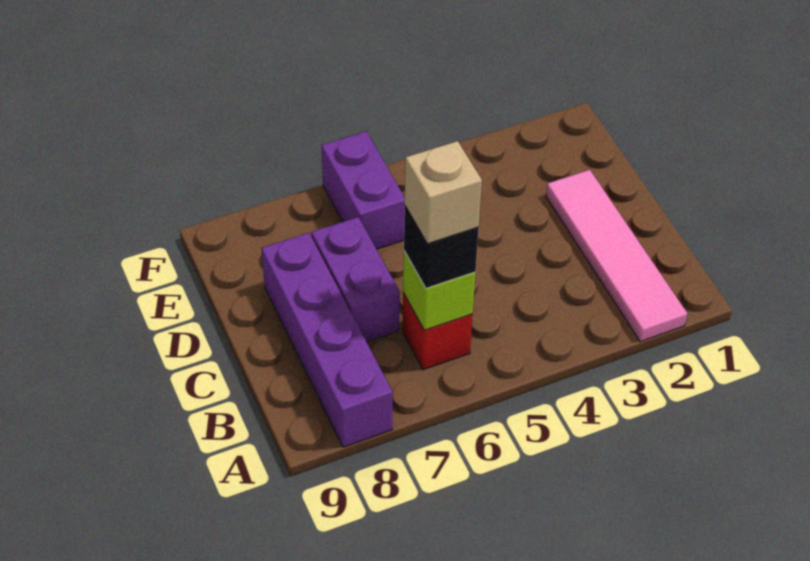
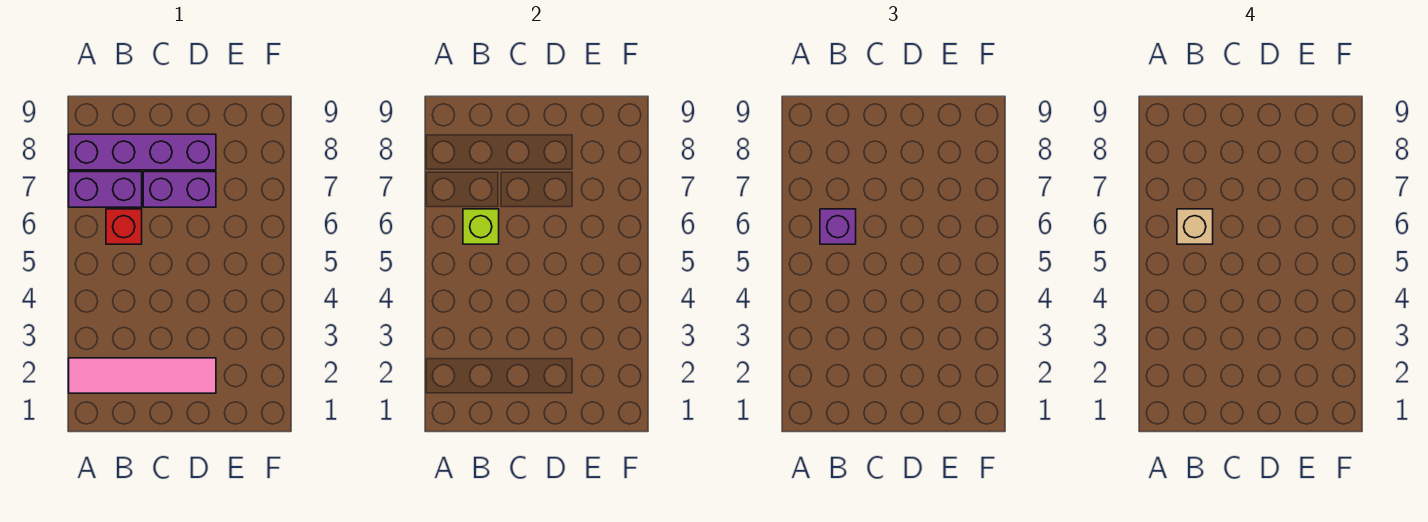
black 1x1 brick [404,206,479,288] -> purple 1x1 brick [820,209,856,244]
purple 1x2 brick [322,132,405,249] -> purple 1x2 brick moved to [69,172,142,207]

